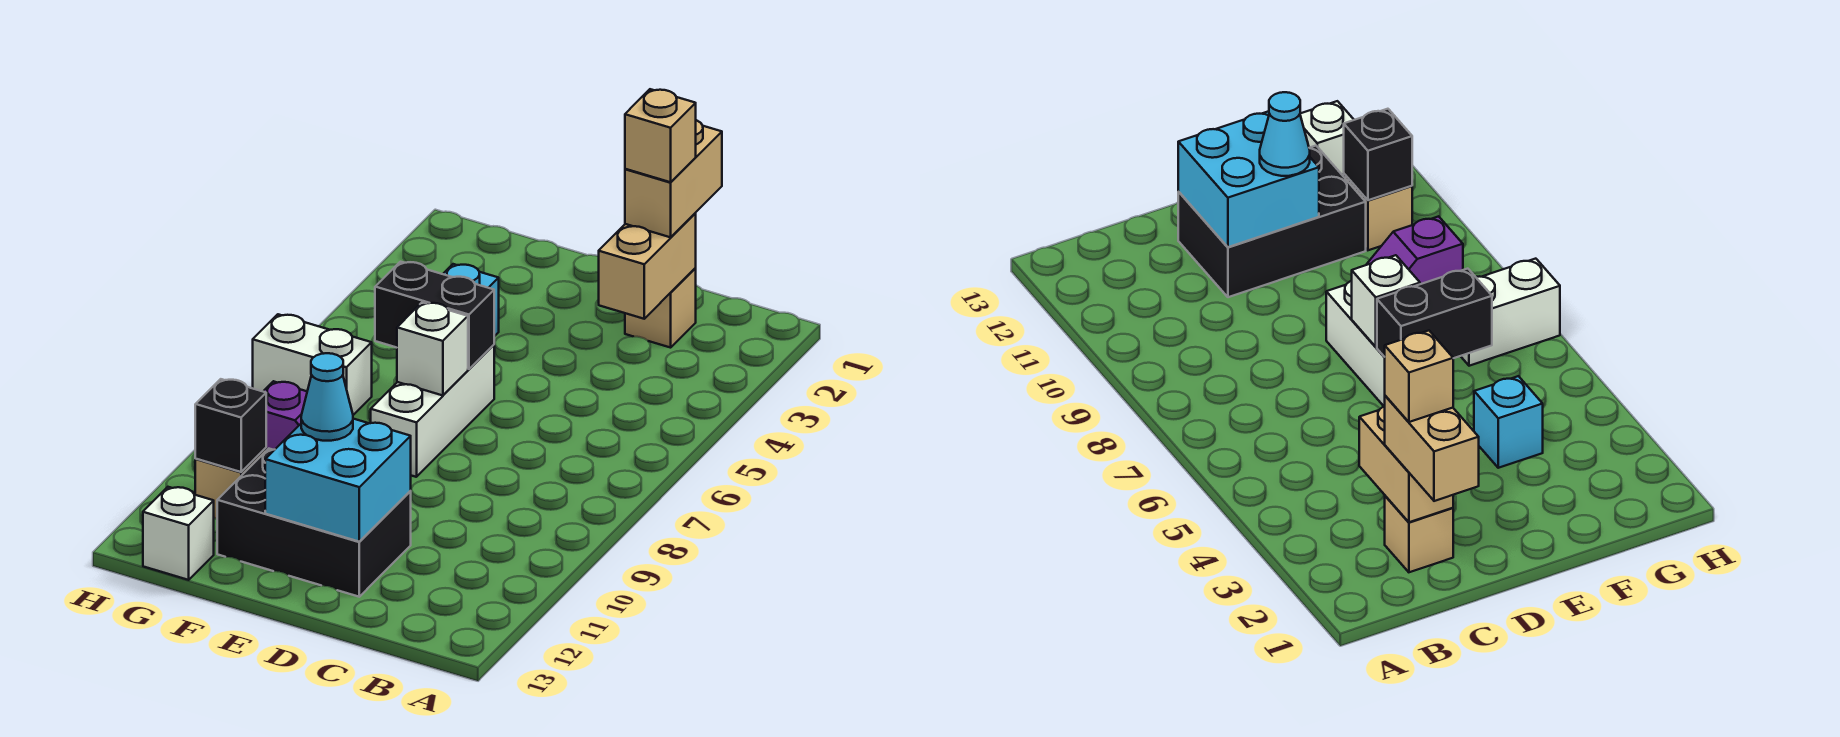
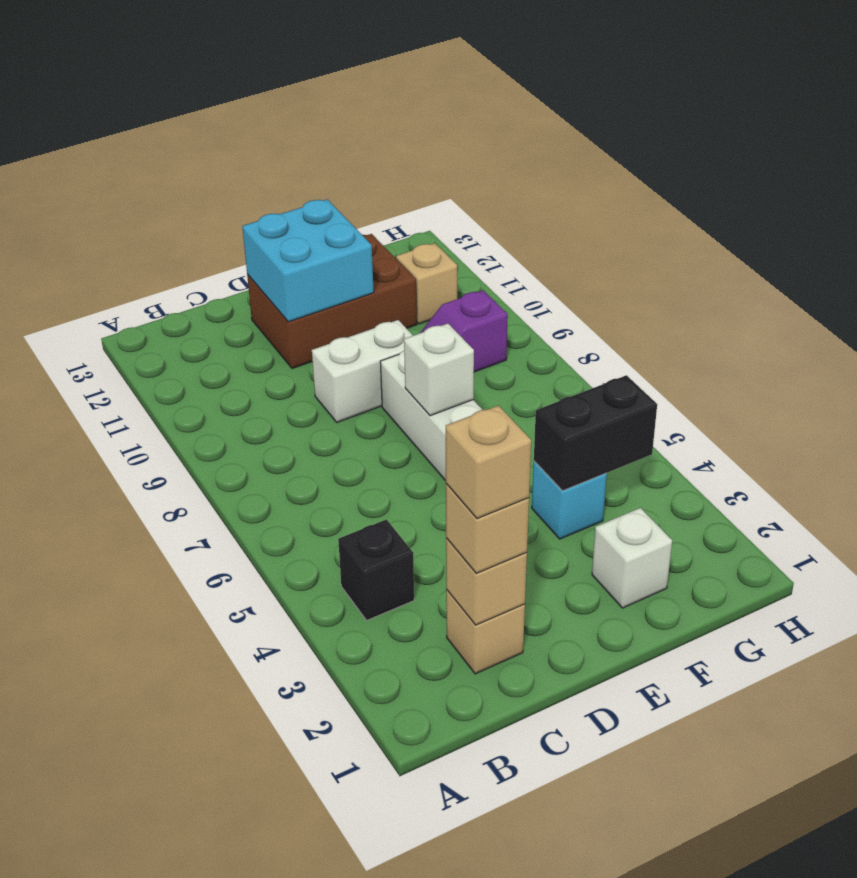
tan 1x2 brick [625,120,722,237] -> tan 1x1 brick [446,484,529,573]
tan 1x2 brick [599,213,696,319] -> tan 1x1 brick [446,538,527,625]
black 2x3 brick [217,449,411,597] -> brown 2x3 brick [247,234,417,369]
black 1x2 brick [375,262,494,369] -> black 1x2 brick moved to [534,375,657,491]
cyan 1x1 cone [301,353,353,441] -> none
white 1x2 brick [253,314,372,415] -> white 1x2 brick moved to [312,320,413,422]
black 1x1 brick [195,379,266,472] -> black 1x1 brick moved to [338,520,414,620]
white 1x1 brick [143,487,214,580] -> white 1x1 brick moved to [592,508,672,608]

